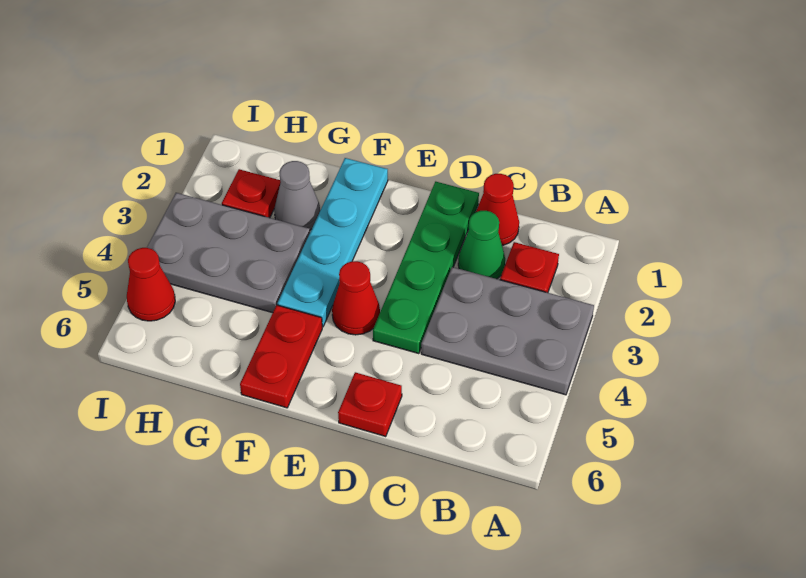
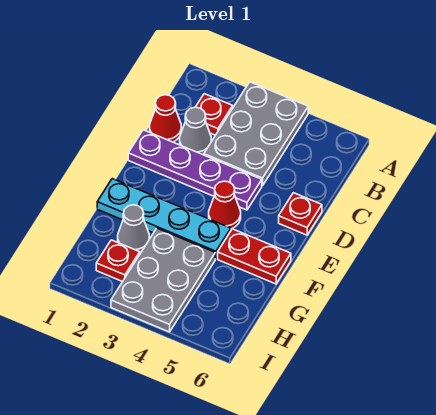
green 1x1 cone [458,211,505,279] -> grey 1x1 cone [180,107,211,155]
green 1x4 plate [373,182,479,354] -> purple 1x4 plate [128,130,262,210]
red 1x1 cone [127,248,175,321] -> none

